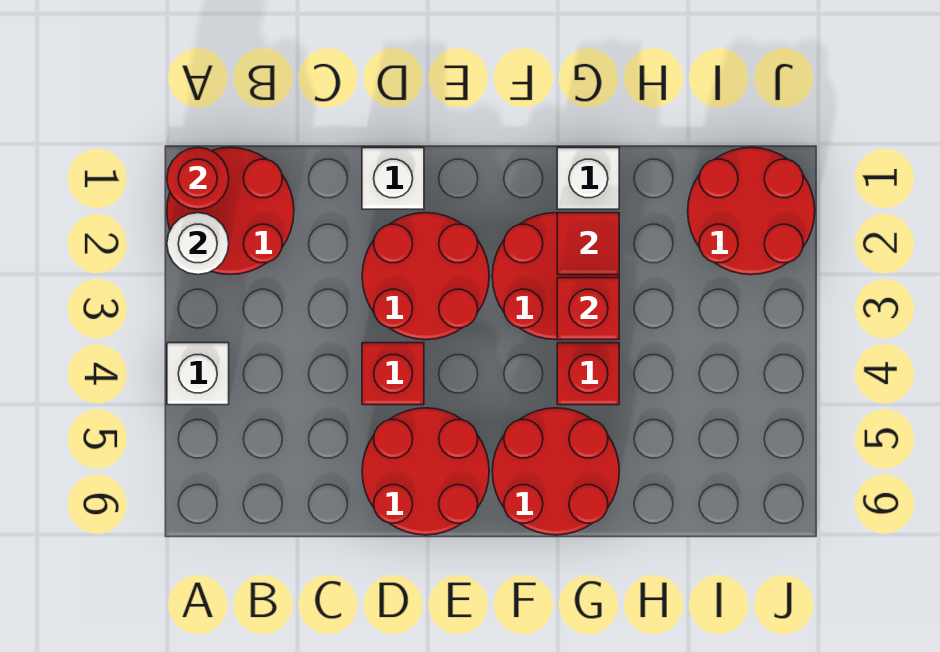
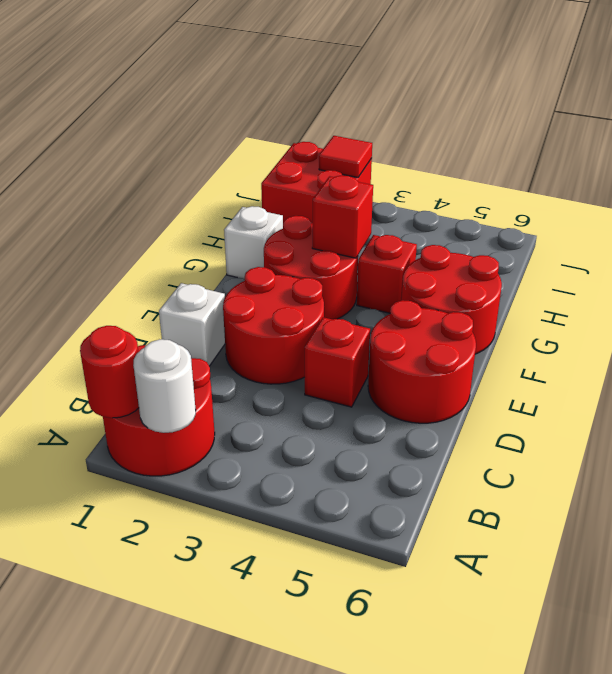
white 1x1 brick [167,343,229,405] -> none
red 1x1 tile [557,213,619,275] -> red 1x1 tile moved to [319,136,372,177]
red 2x2 round brick [688,148,815,275] -> red 2x2 brick [261,142,372,223]

